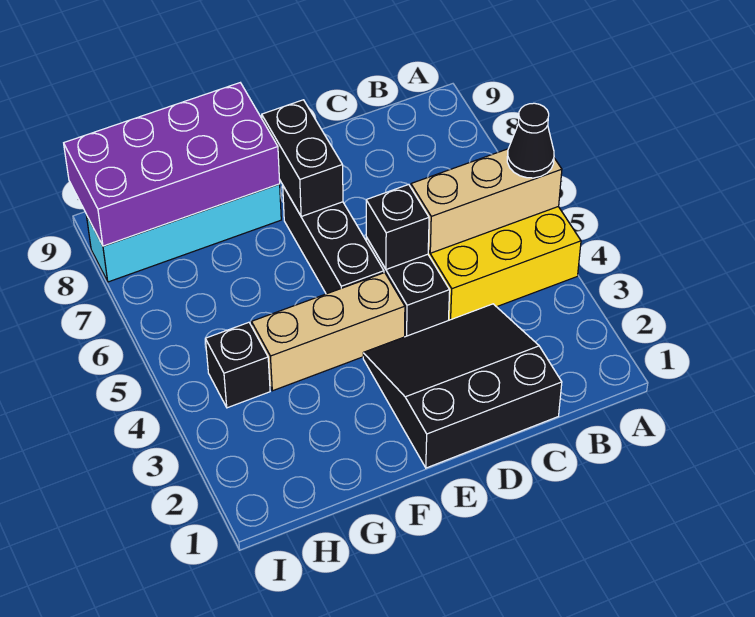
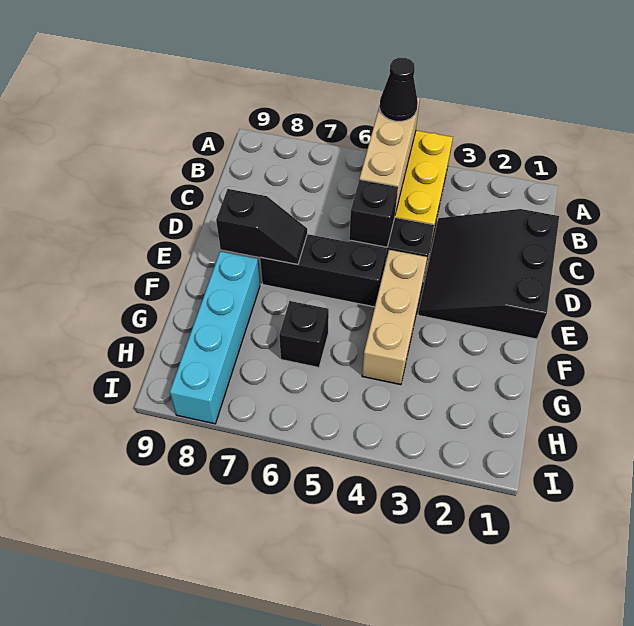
black 1x2 brick [262,100,343,216] -> black 1x2 slope [216,189,307,265]
purple 2x4 brick [64,83,280,246] -> none
black 1x1 brick [205,322,270,408] -> black 1x1 brick moved to [279,301,329,367]

